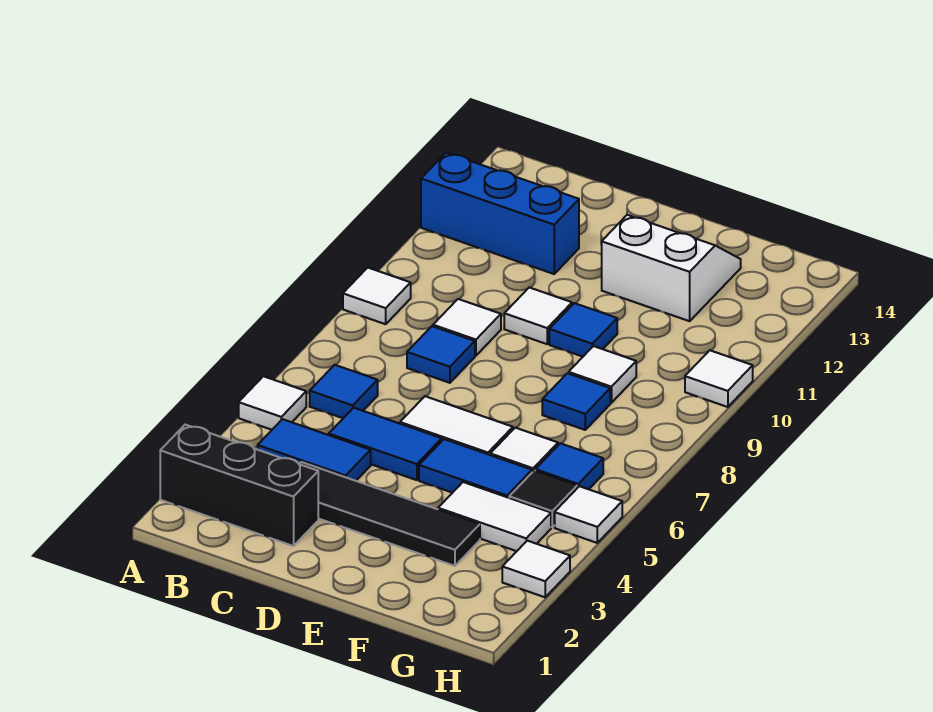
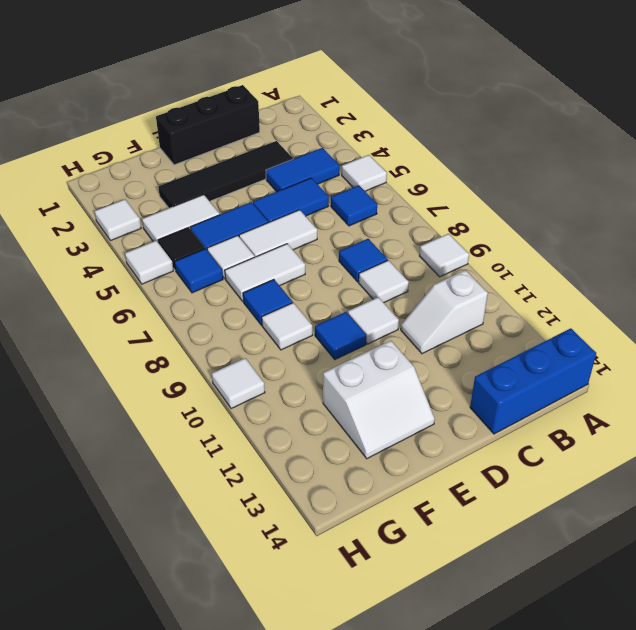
black 1x3 brick [160,425,318,546] -> black 1x3 brick moved to [156,85,260,165]
blue 1x3 brick [421,153,579,274] -> blue 1x3 brick moved to [470,328,596,434]
none -> white 1x2 slope [401,270,488,354]
none -> white 1x2 tile [225,244,305,302]

